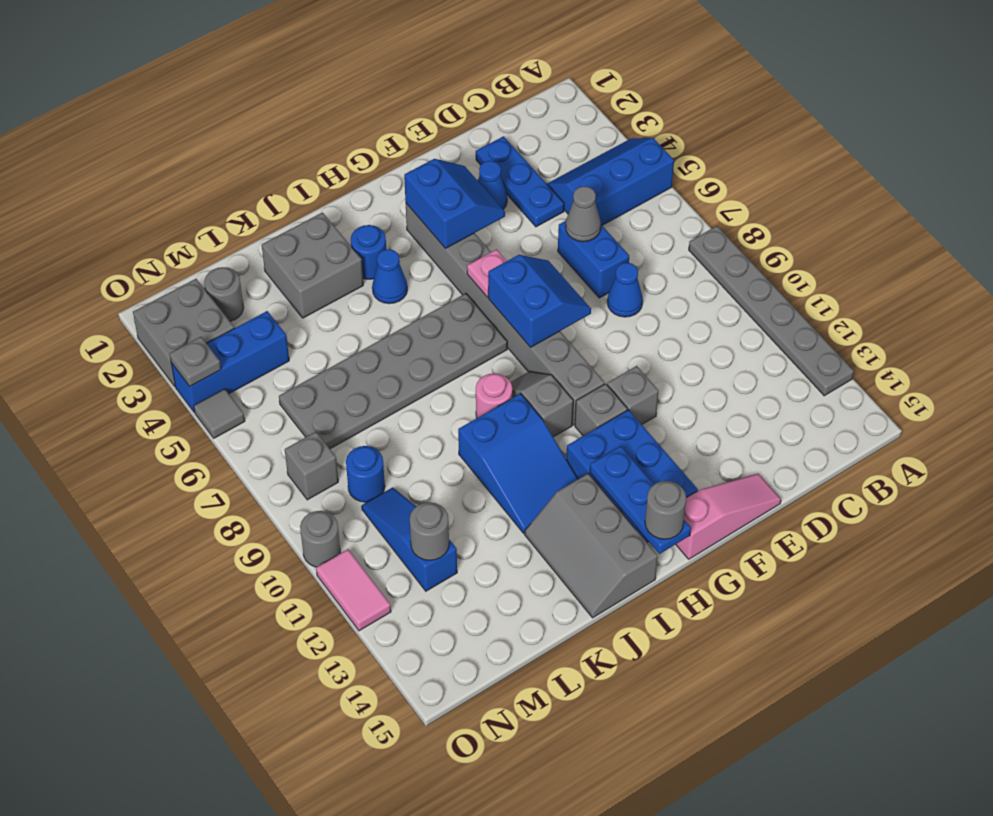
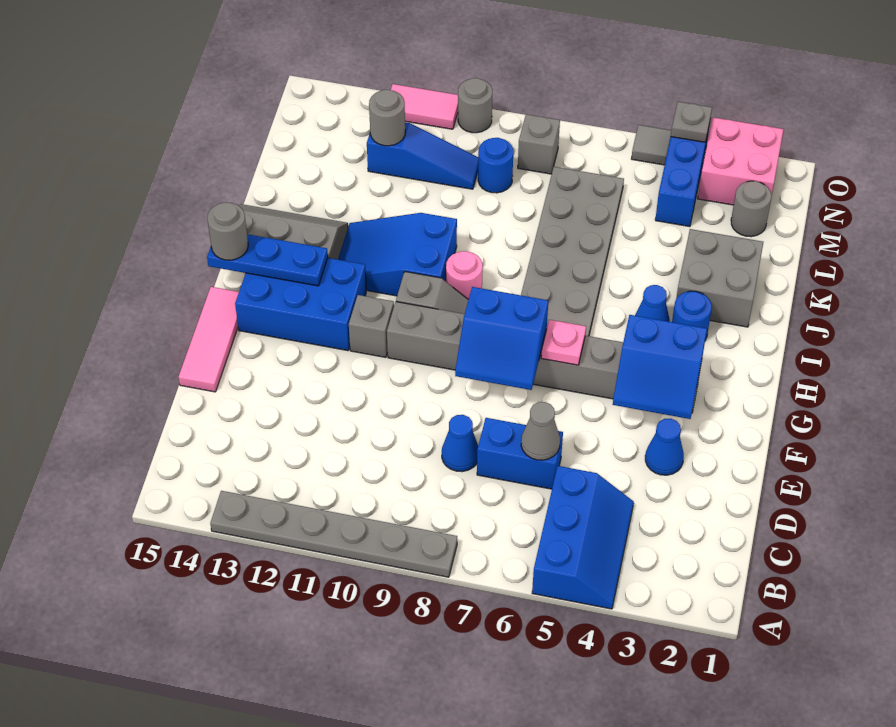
blue 1x3 plate [476,136,564,227] -> none
pink 1x3 slope [676,474,781,559] -> pink 1x3 tile [179,287,239,392]
grey 1x1 brick [607,366,658,424] -> none
grey 2x2 brick [133,279,234,387] -> pink 2x2 brick [698,117,784,205]

